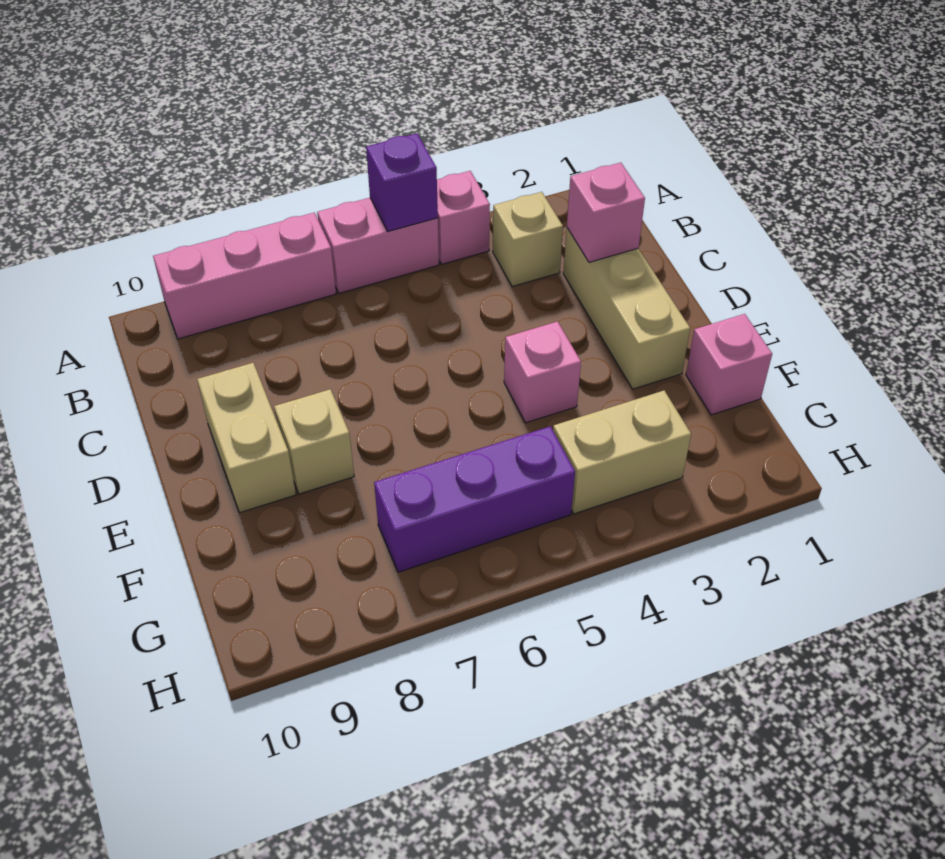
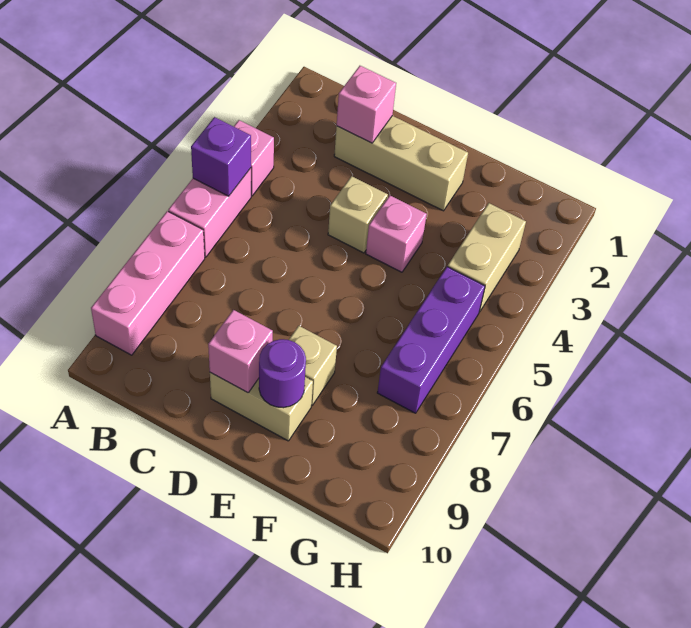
tan 1x1 brick [493,192,563,287] -> tan 1x1 brick moved to [328,176,388,253]
none -> purple 1x1 round brick [259,339,306,408]
pink 1x1 brick [686,314,772,415] -> pink 1x1 brick moved to [208,310,273,393]

